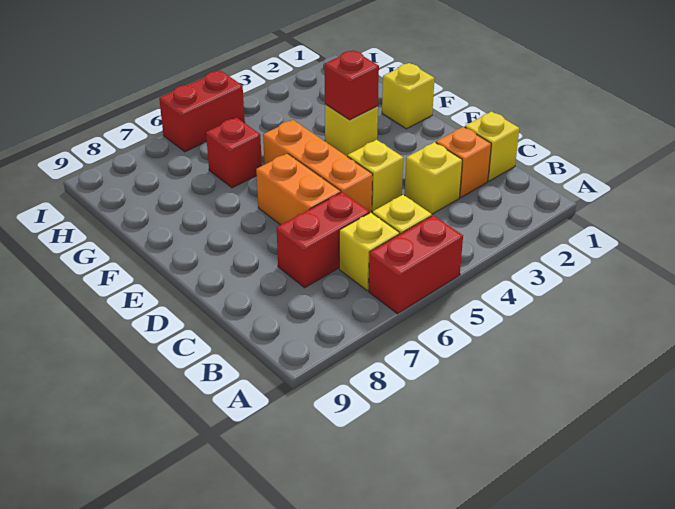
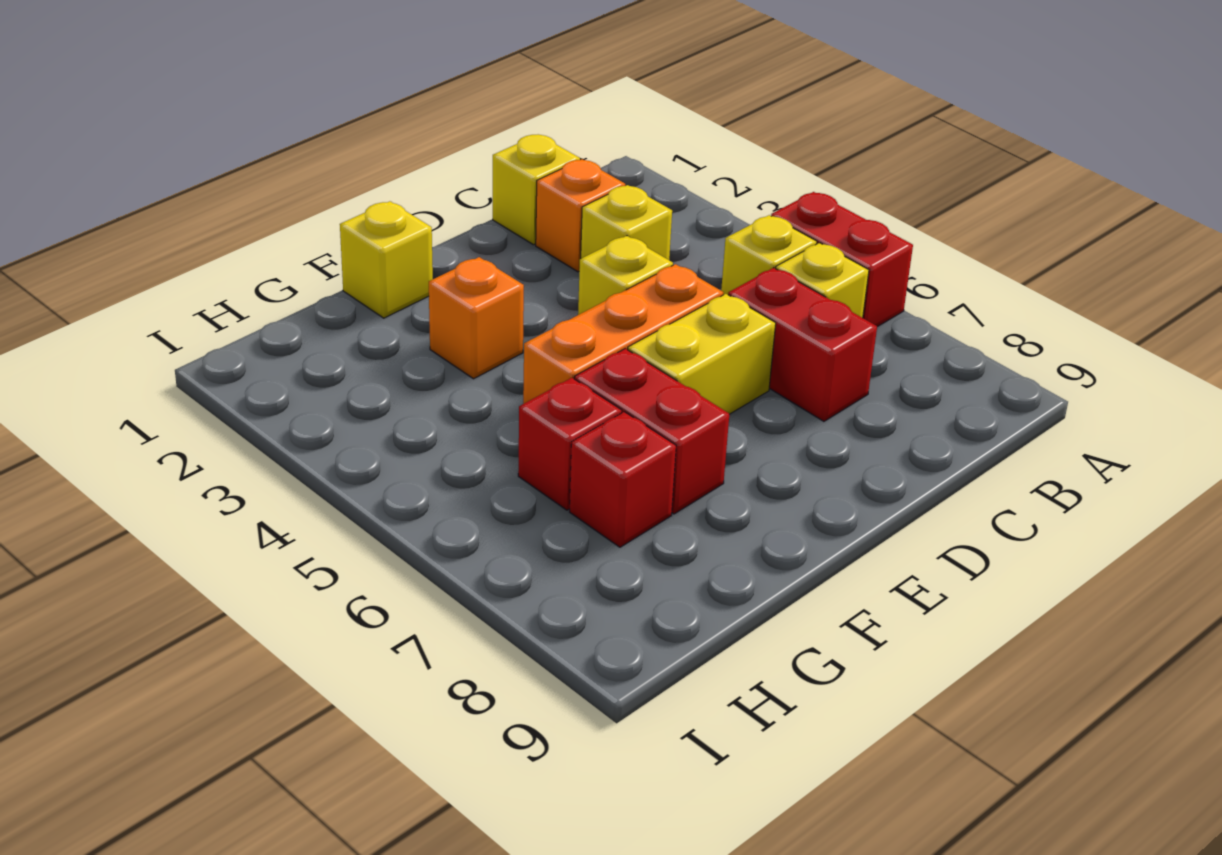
orange 1x2 brick [256,153,341,225] -> yellow 1x2 brick [628,294,776,414]
yellow 1x1 brick [325,104,378,156] -> orange 1x1 brick [429,257,524,379]
red 1x1 brick [325,50,379,120] -> red 1x1 brick moved to [570,412,676,547]
red 1x2 brick [159,70,245,152] -> red 1x2 brick moved to [574,349,729,514]

